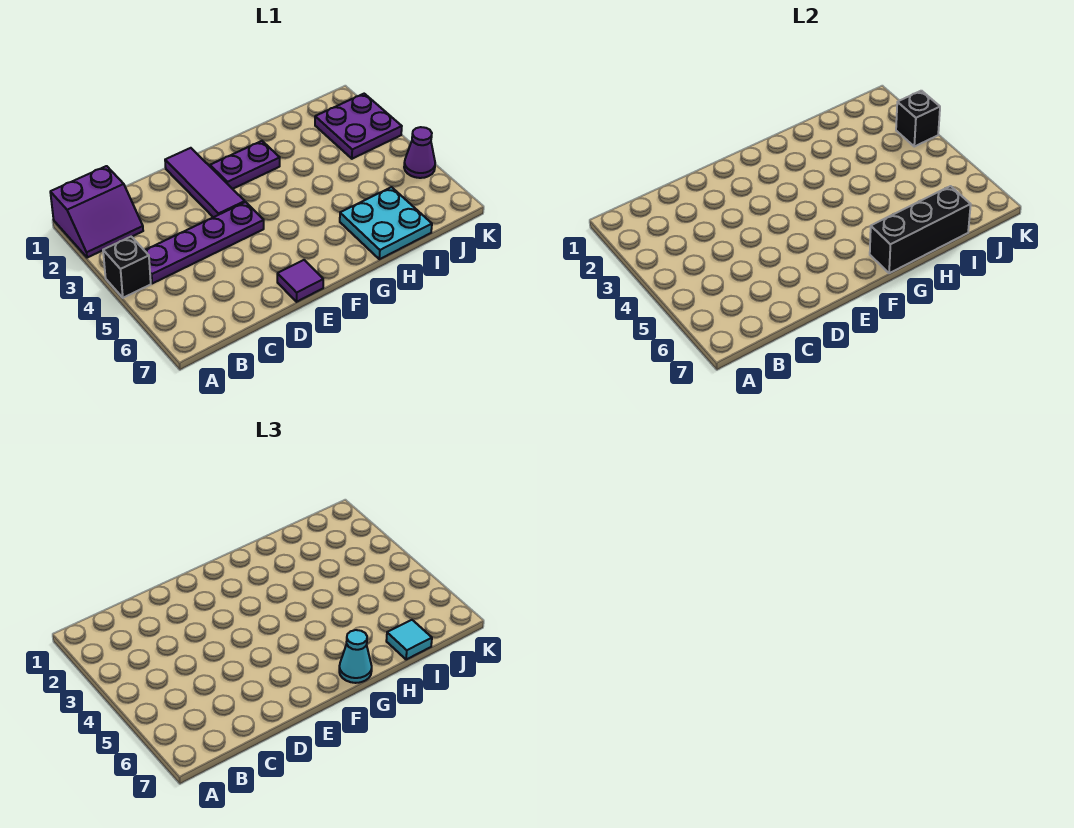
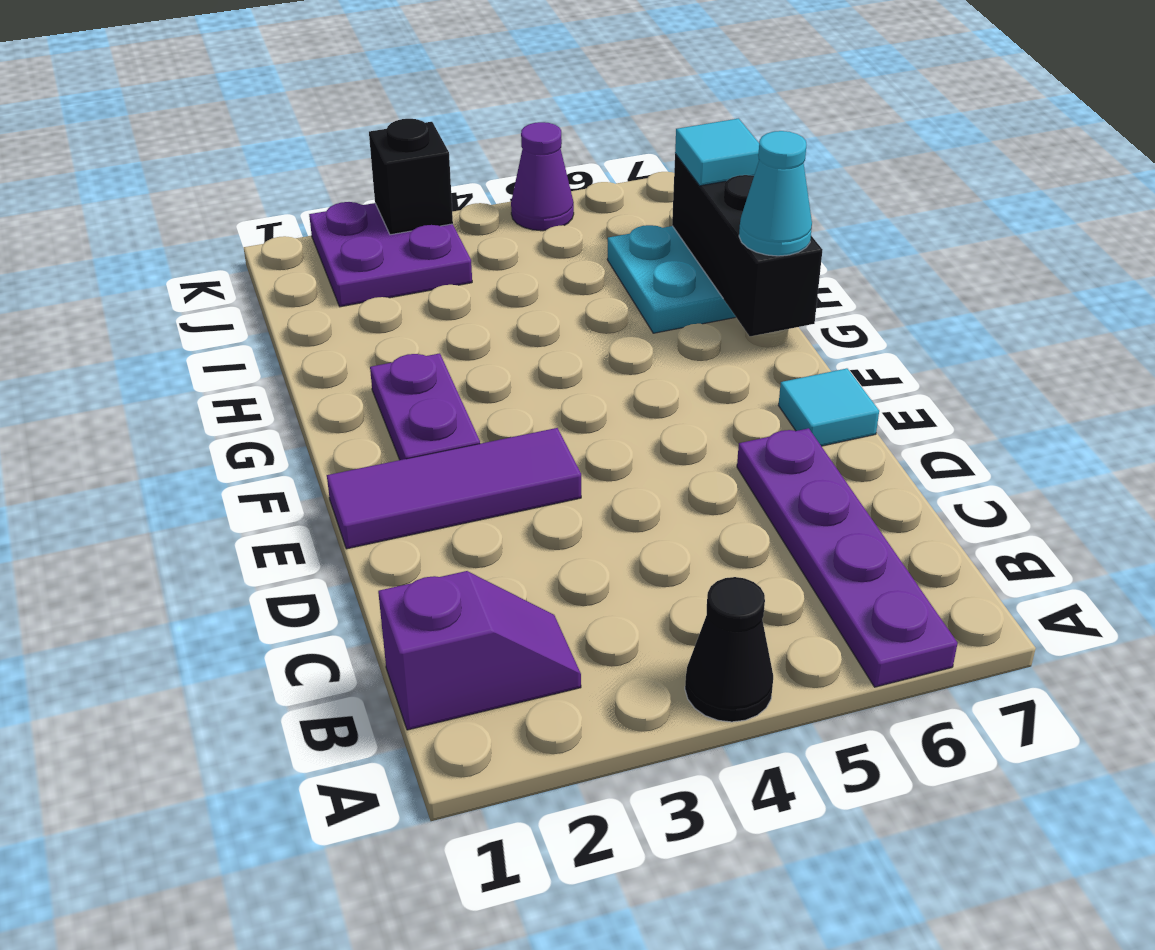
purple 2x2 slope [50,166,143,258] -> purple 1x2 slope [378,571,581,730]
black 1x1 brick [103,237,151,298] -> black 1x1 cone [685,577,773,722]
purple 1x4 plate [144,202,264,283] -> purple 1x4 plate moved to [737,428,958,687]
purple 1x1 tile [277,260,323,302] -> cyan 1x1 tile [778,368,879,446]

